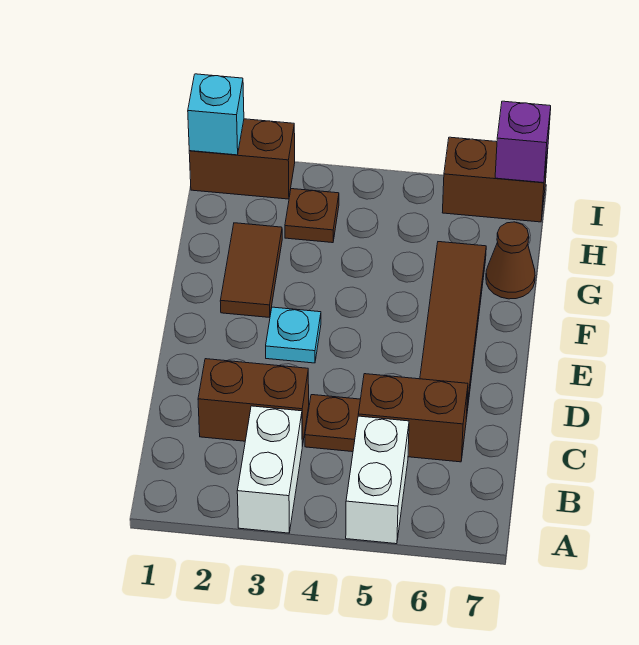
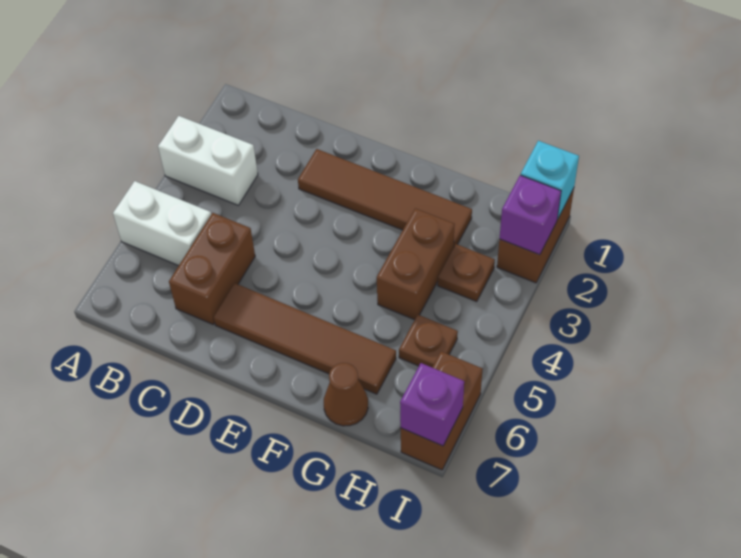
brown 1x2 brick [198,359,309,446] -> brown 1x2 brick moved to [377,208,455,320]
brown 1x1 plate [305,395,360,452] -> brown 1x1 plate moved to [399,315,458,367]
cyan 1x1 plate [266,307,321,363] -> none
brown 1x2 tile [220,223,282,317] -> brown 1x4 tile [298,149,472,246]
none -> purple 1x1 brick [499,175,561,255]

